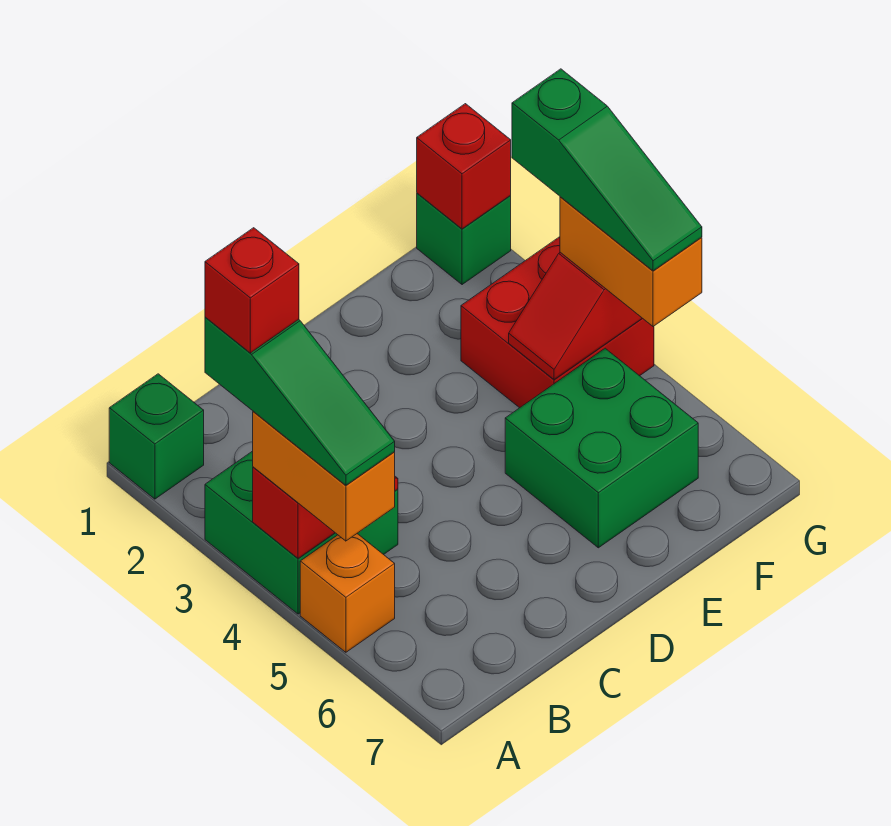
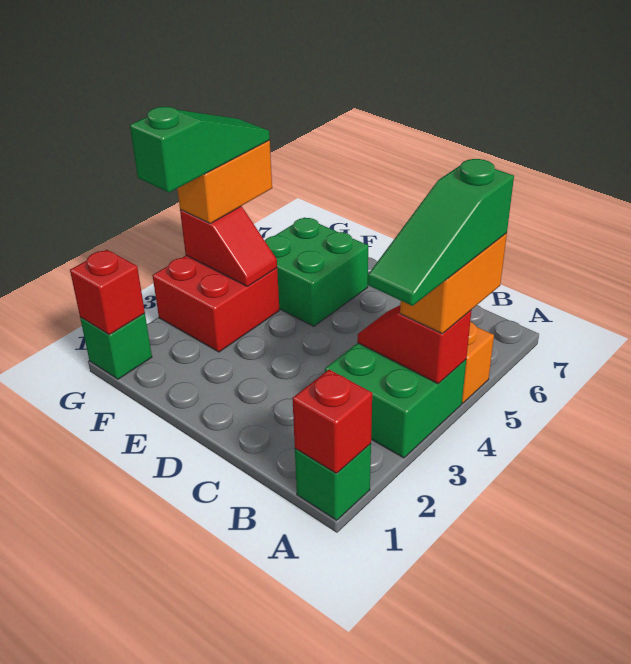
green 1x3 slope [205,317,395,485] -> green 1x3 slope turned to [368,159,514,306]
red 1x1 brick [205,228,299,353] -> red 1x1 brick moved to [292,370,372,473]

